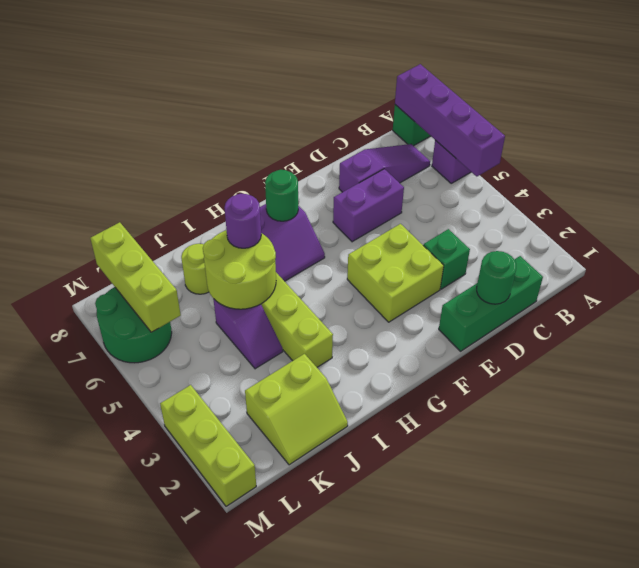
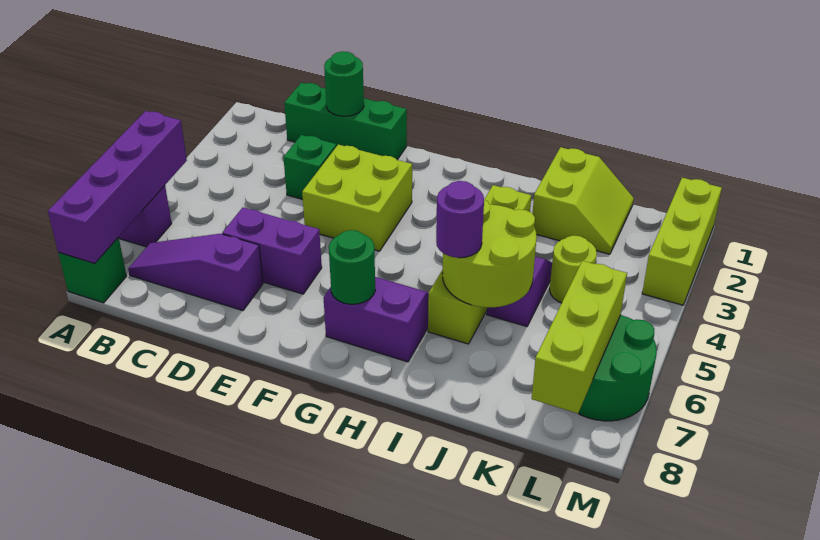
lime 2x2 slope [245,354,348,465] -> lime 2x2 slope turned to [532,147,634,254]
lime 1x1 round brick [181,244,209,294] -> lime 1x1 round brick moved to [550,235,597,303]

